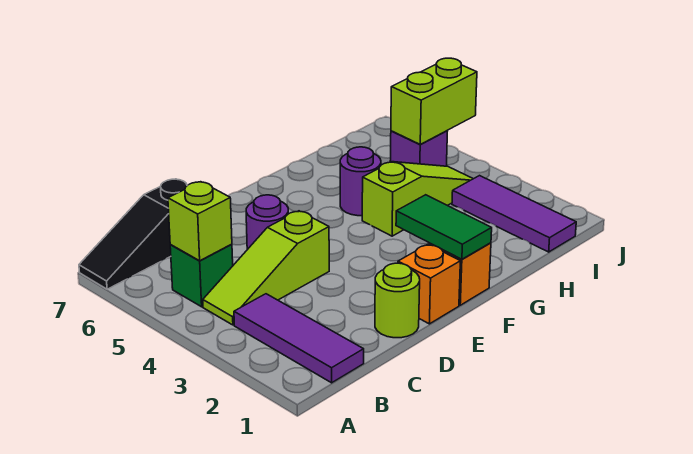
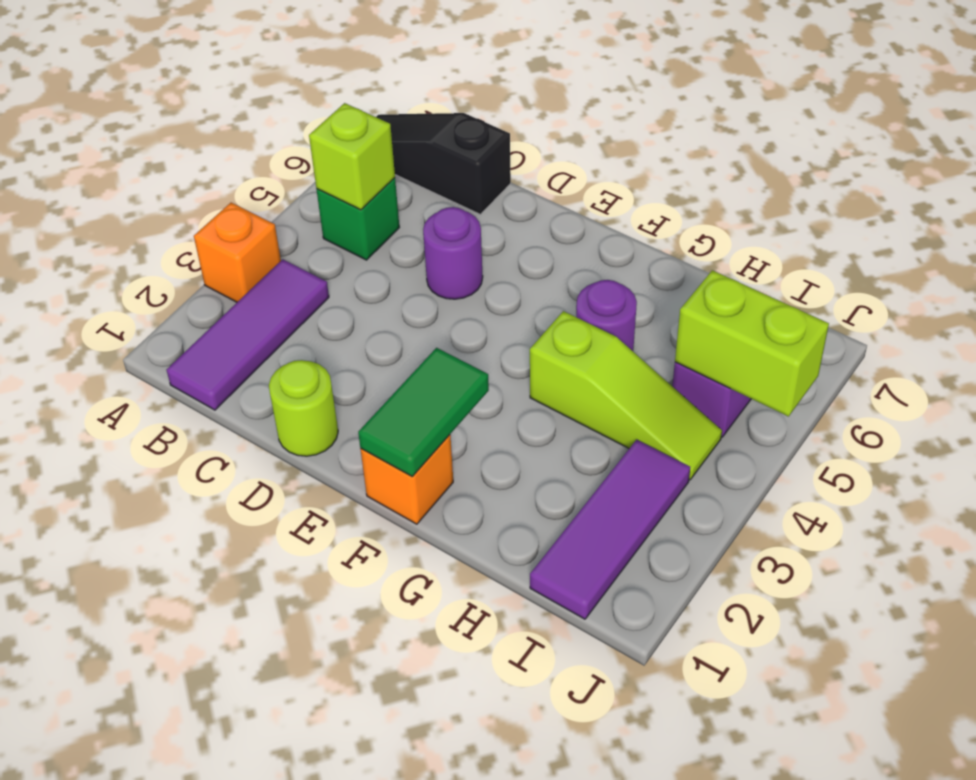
lime 1x3 slope [203,211,329,325] -> none
orange 1x1 brick [398,244,460,324] -> orange 1x1 brick moved to [194,203,281,302]

